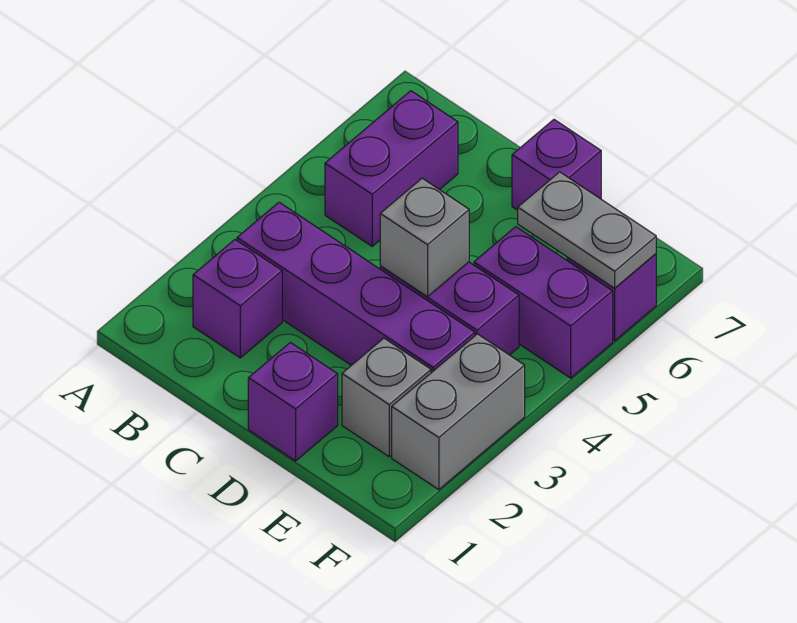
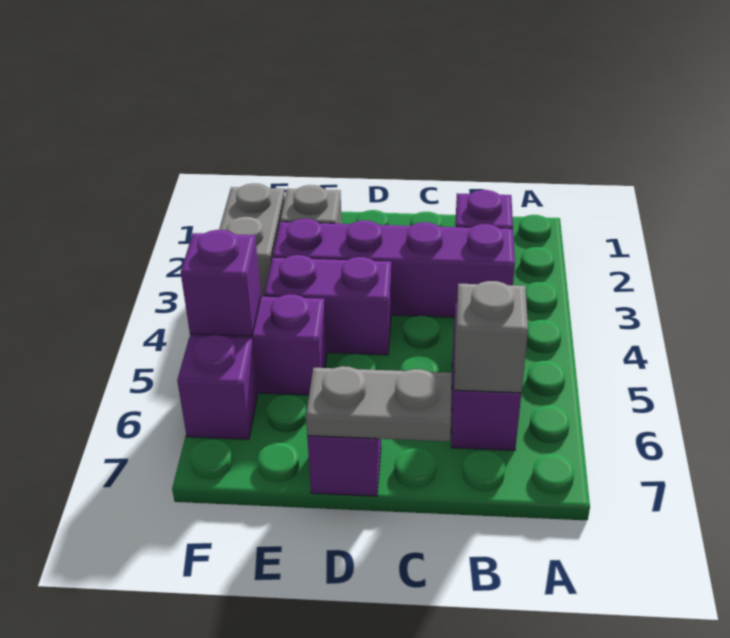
purple 1x1 brick [248,342,338,461] -> purple 1x1 brick moved to [181,230,261,336]
grey 1x1 brick [380,178,469,297] -> grey 1x1 brick moved to [454,281,528,393]
grey 1x2 plate [518,172,656,288] -> grey 1x2 plate moved to [306,366,452,442]

